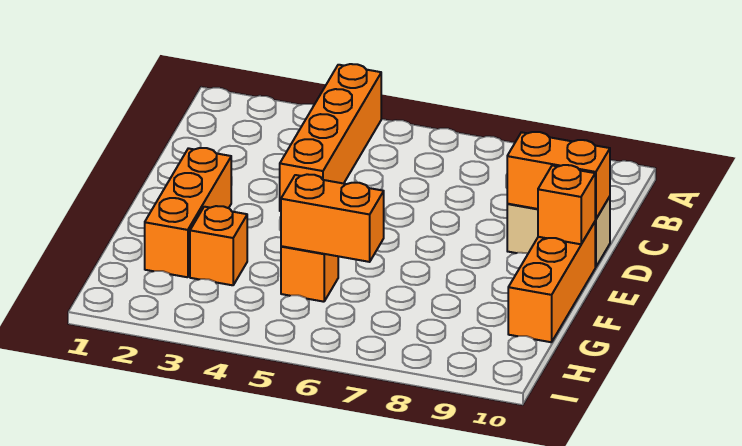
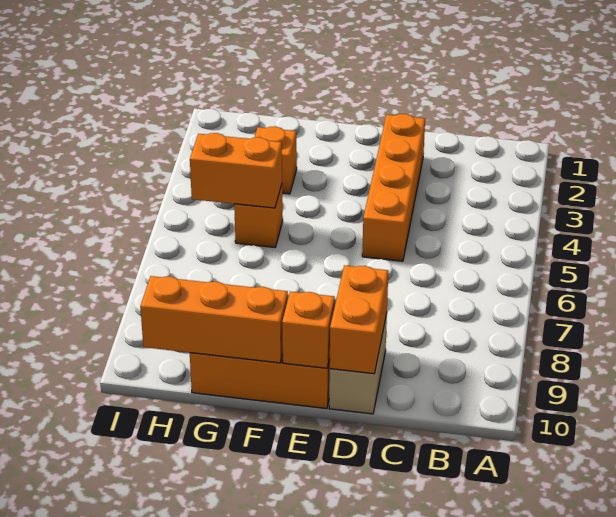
orange 1x4 brick [280,64,381,211] -> orange 1x4 brick turned to [362,114,425,261]
orange 1x3 brick [145,148,231,277] -> orange 1x3 brick moved to [140,276,288,363]
orange 1x2 brick [281,174,384,262] -> orange 1x2 brick turned to [190,133,282,208]

